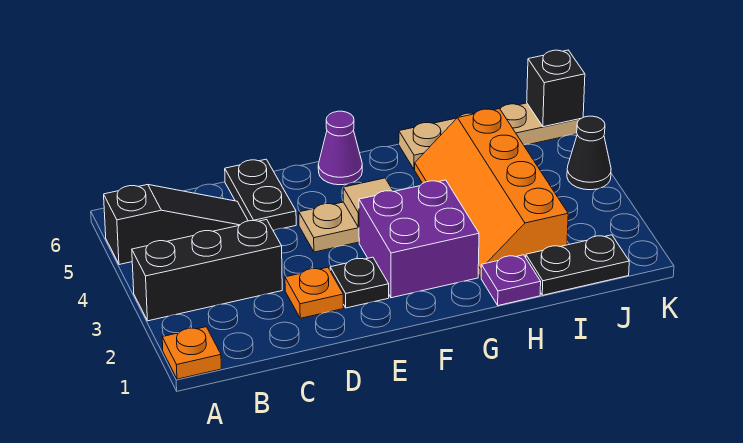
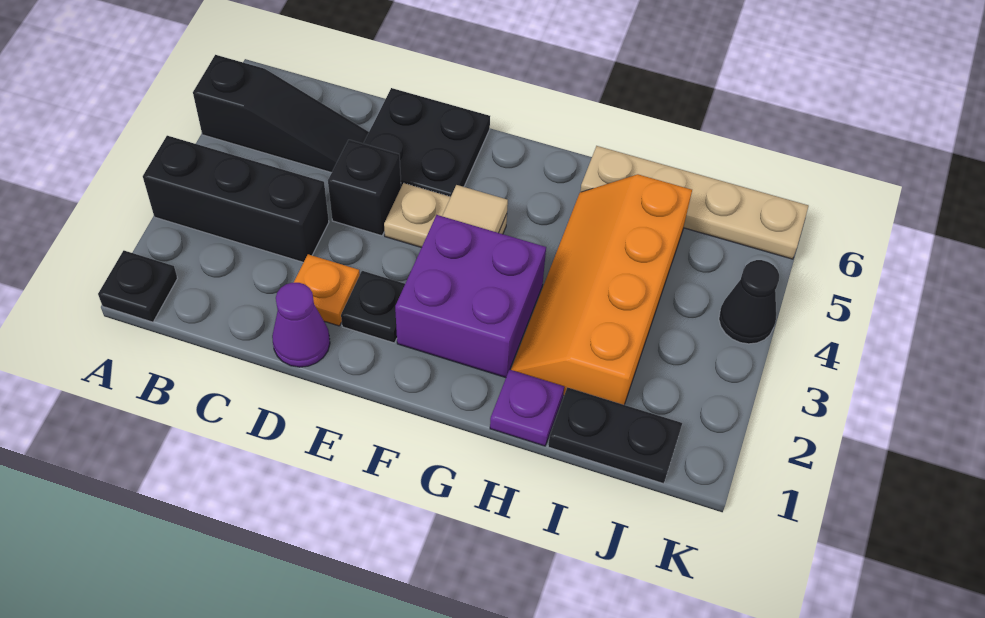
orange 1x1 plate [162,327,221,379] -> black 1x1 plate [98,251,177,322]
black 1x2 plate [225,159,296,231] -> black 2x2 plate [363,88,490,197]
purple 1x1 cone [318,111,362,185] -> purple 1x1 cone moved to [272,283,330,367]
black 1x1 brick [527,50,585,127] -> black 1x1 brick moved to [328,140,401,236]

